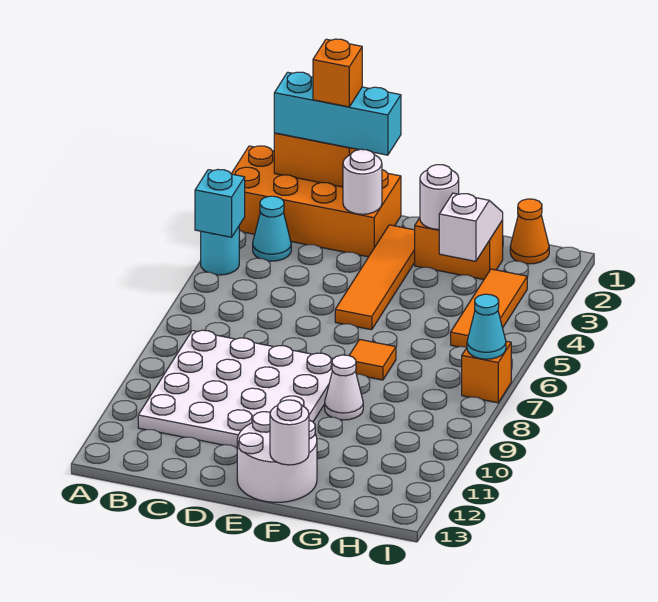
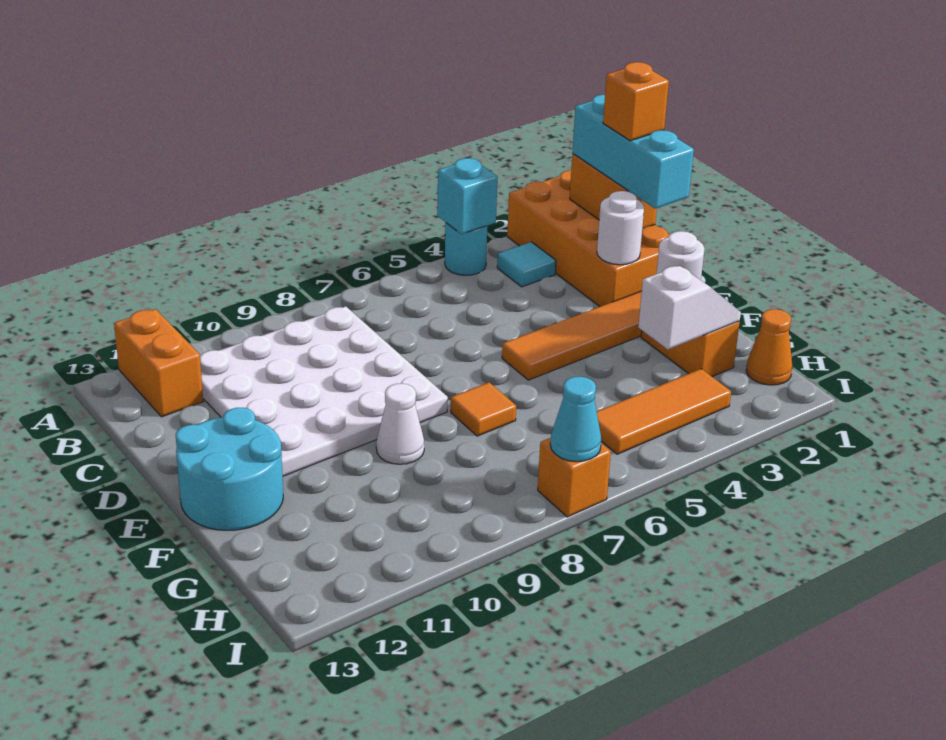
none -> orange 1x2 brick [114,309,203,417]
cyan 1x1 cone [253,196,291,261] -> cyan 1x1 tile [497,242,556,287]
white 2x2 round brick [237,412,317,502] -> cyan 2x2 round brick [176,408,283,530]
white 1x1 round brick [270,400,309,465] -> none

